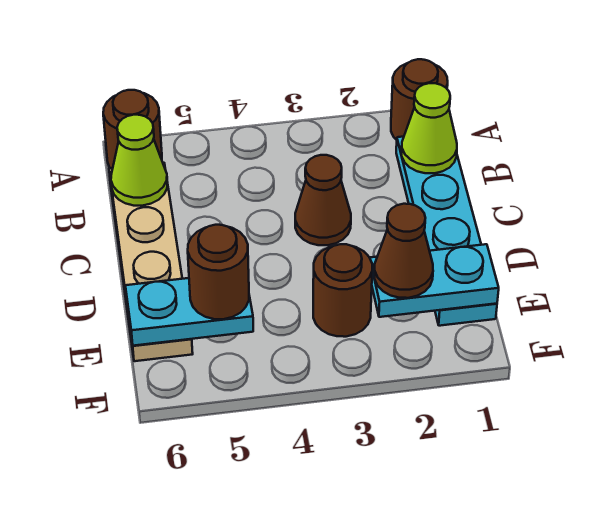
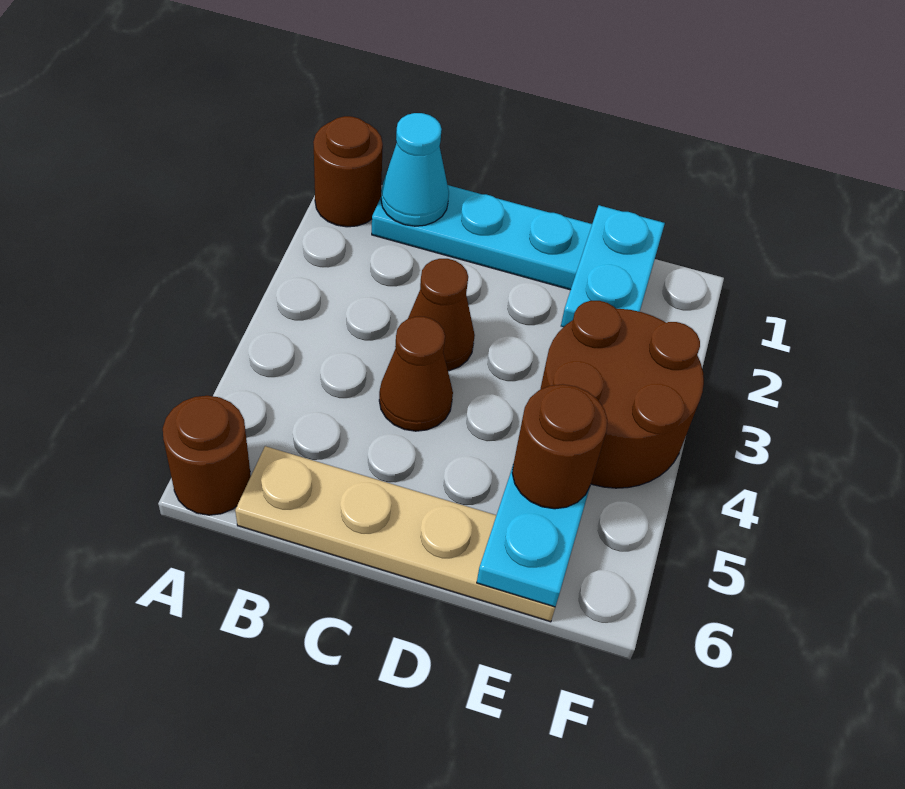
lime 1x1 cone [402,83,457,173] -> cyan 1x1 cone [381,113,449,226]
lime 1x1 cone [111,115,168,206] -> none
brown 1x1 cone [374,204,433,298] -> brown 1x1 cone moved to [379,317,453,431]
brown 1x1 round brick [313,244,372,337] -> brown 2x2 round brick [540,301,704,488]

